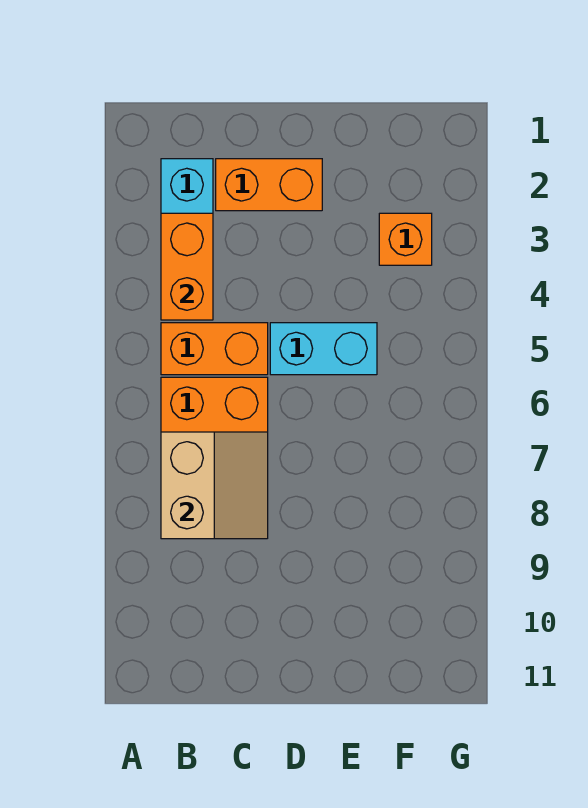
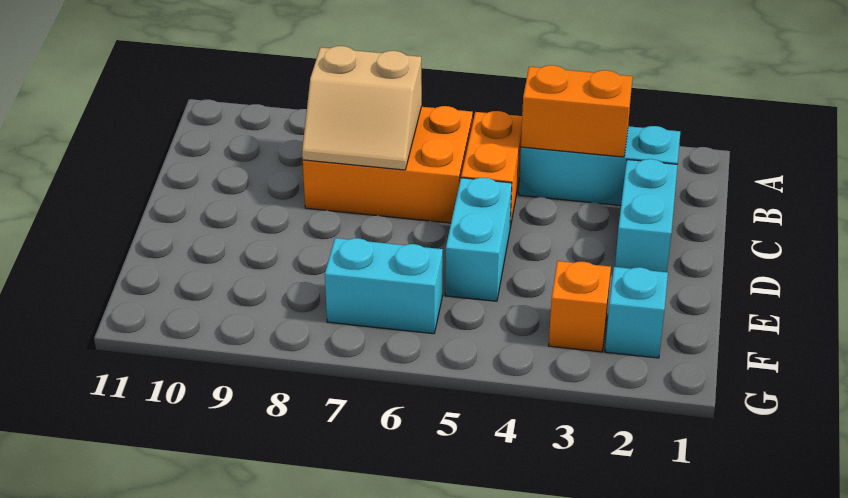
orange 1x2 brick [216,159,322,211] -> cyan 1x2 brick [615,159,678,272]
none -> cyan 1x1 brick [605,267,668,358]
none -> cyan 1x2 brick [325,238,443,334]

